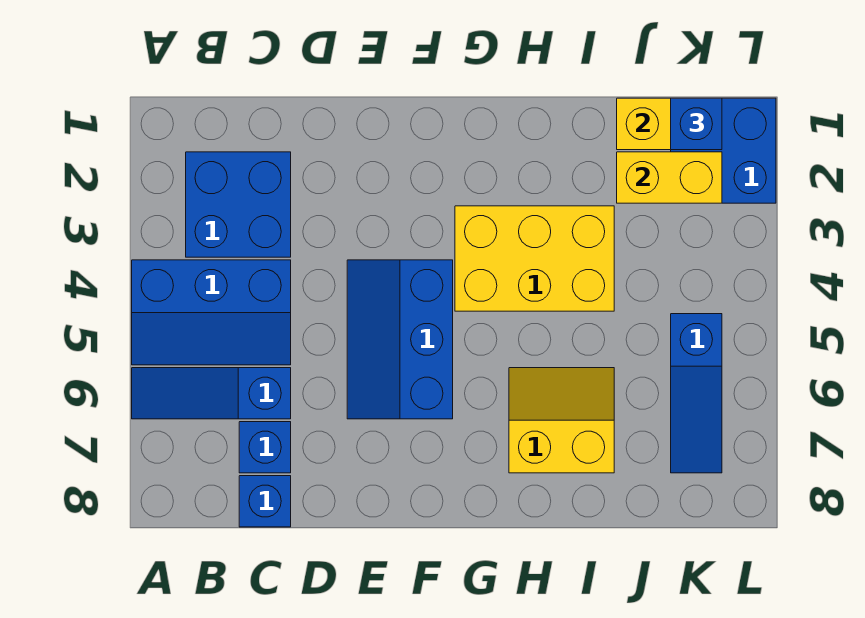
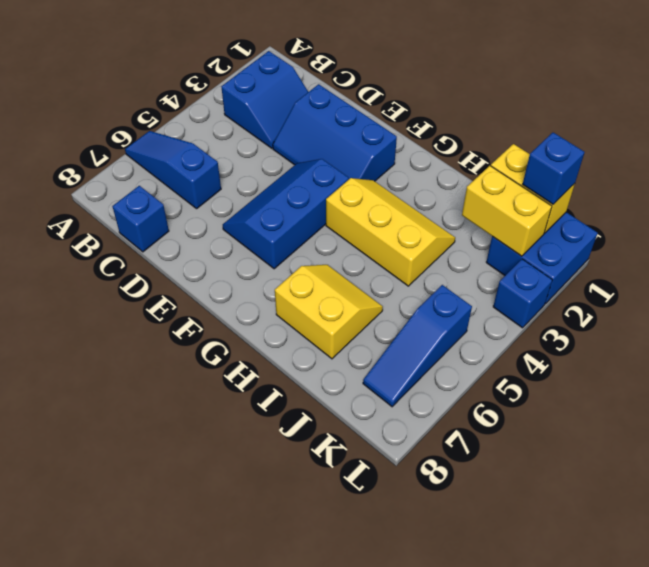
blue 2x3 slope [132,260,291,365] -> blue 2x3 slope moved to [273,84,397,181]
blue 2x2 brick [186,152,291,257] -> blue 2x2 slope [221,51,308,148]
blue 1x1 brick [239,422,291,473] -> blue 1x1 brick moved to [493,259,552,328]
yellow 2x3 brick [455,206,614,311] -> yellow 2x3 slope [326,178,455,286]

